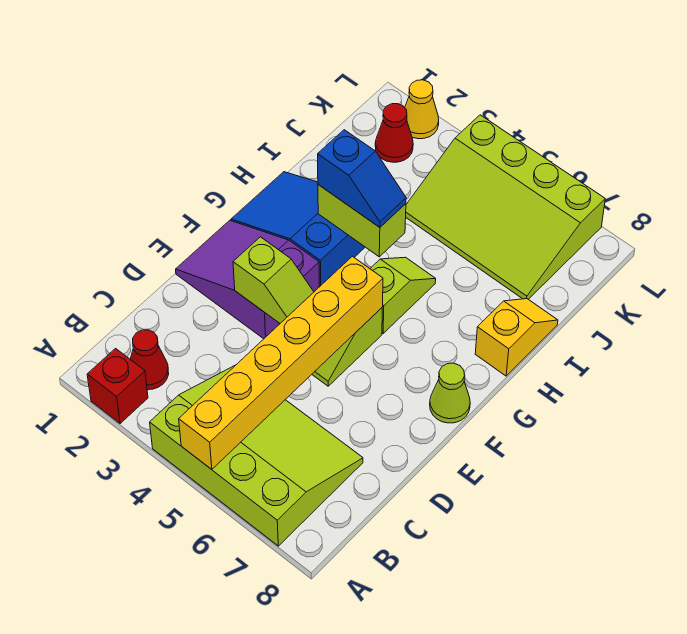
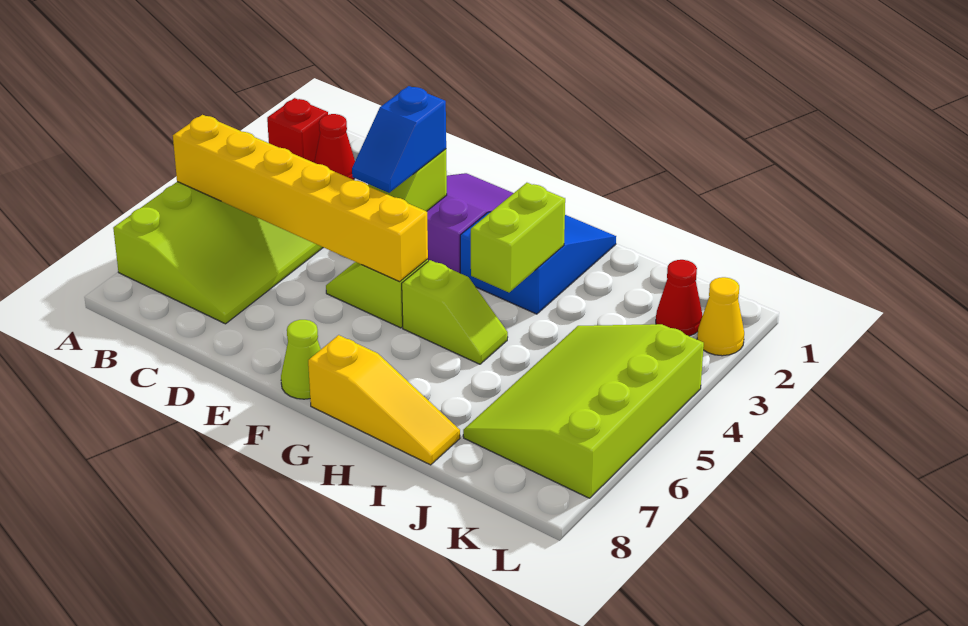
blue 1x2 slope [318,130,406,227] -> blue 1x2 slope moved to [352,86,446,193]
yellow 1x2 slope [475,299,558,376] -> yellow 1x3 slope [308,335,460,465]

